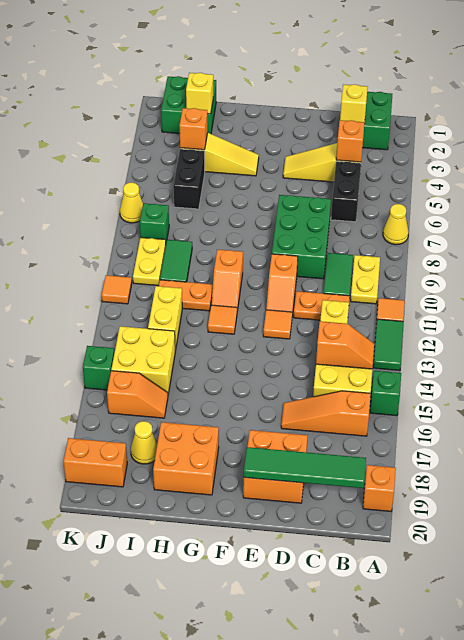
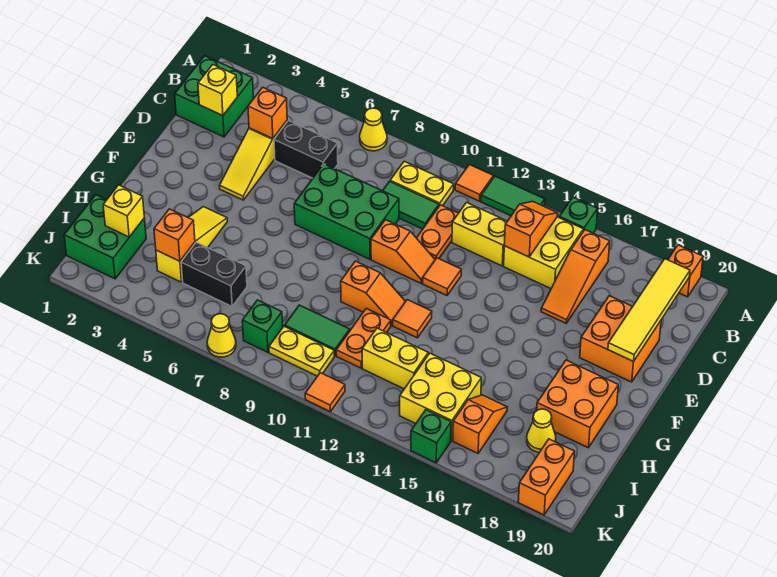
green 1x4 tile [244,447,366,488] -> yellow 1x4 tile [608,259,690,361]

